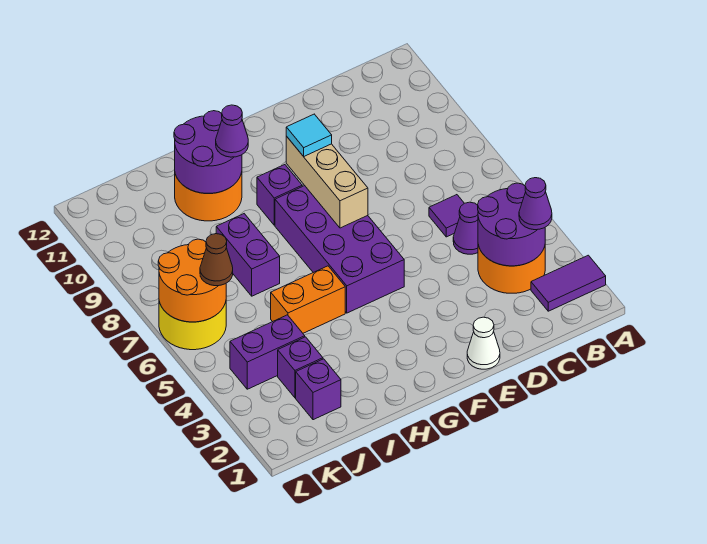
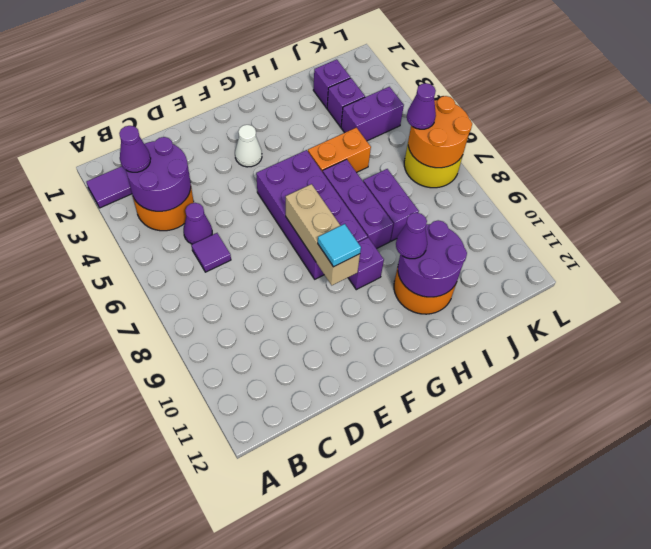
white 1x1 cone [467,317,500,369] -> white 1x1 cone moved to [235,125,262,167]
none -> purple 1x3 brick [323,159,393,249]
brown 1x1 cone [200,234,233,286] -> purple 1x1 cone [407,83,436,129]

